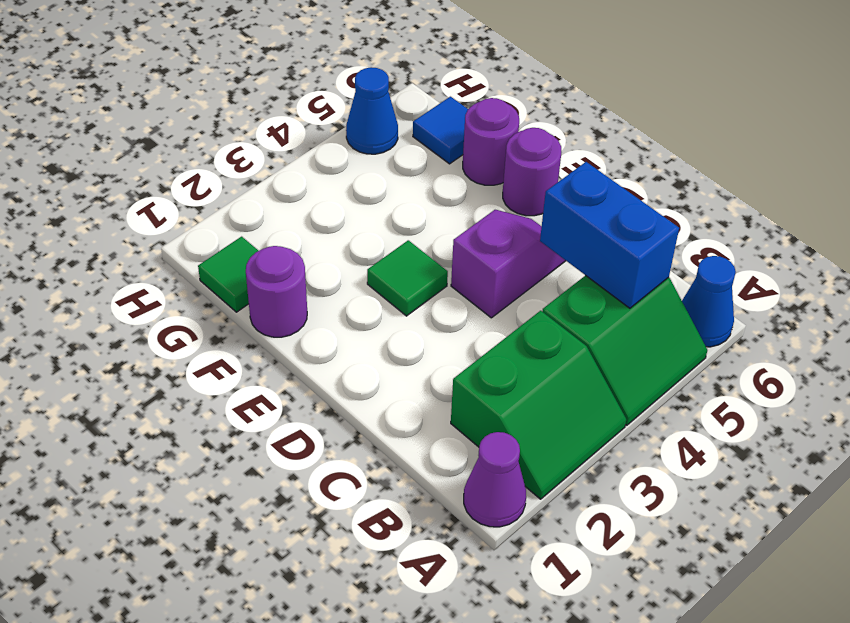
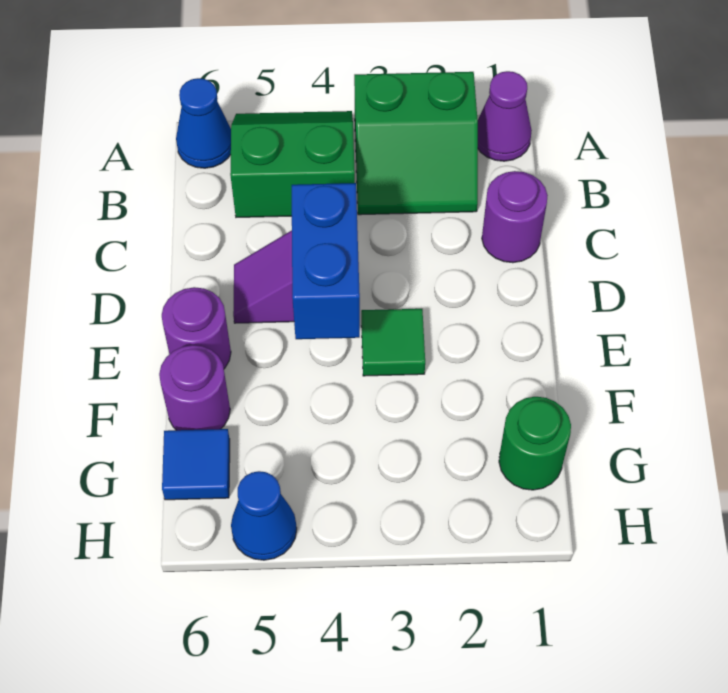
green 2x2 slope [451,311,626,499] -> green 2x2 slope turned to [354,72,478,215]
blue 1x2 brick [540,162,679,308] -> blue 1x2 brick moved to [292,183,360,339]
purple 1x1 round brick [246,246,307,337] -> purple 1x1 round brick moved to [482,171,548,263]
green 1x1 tile [198,237,258,312] -> green 1x1 round brick [499,397,571,490]

